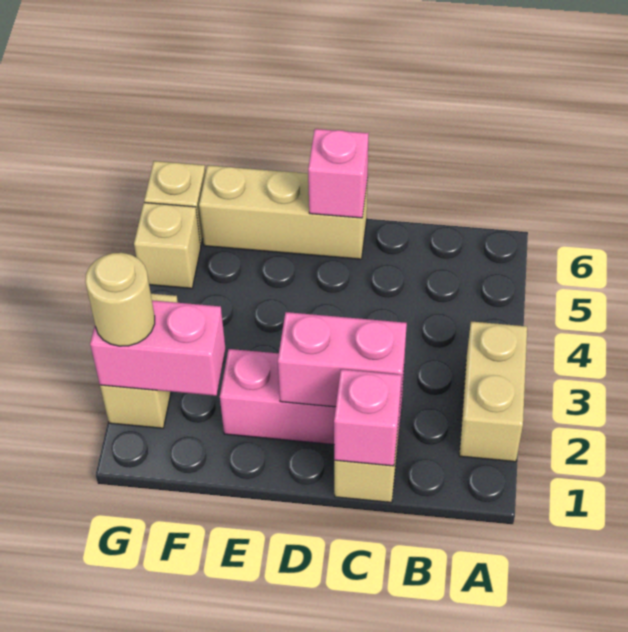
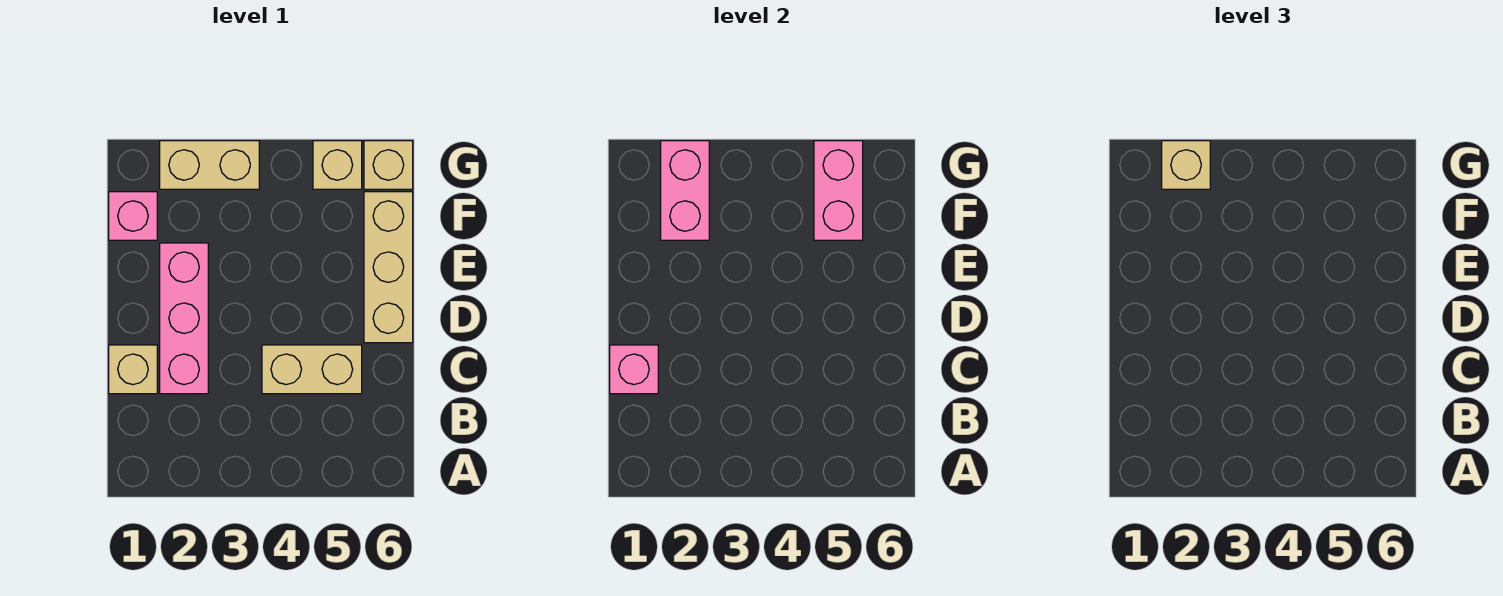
tan 1x2 brick [459,321,527,462] -> tan 1x2 brick moved to [262,345,362,394]
pink 1x2 brick [278,312,407,411] -> pink 1x2 brick moved to [814,141,863,240]
pink 1x1 brick [308,129,369,218] -> pink 1x1 brick moved to [109,192,157,240]
tan 1x1 round brick [85,253,155,346] -> tan 1x1 brick [1162,141,1210,189]

